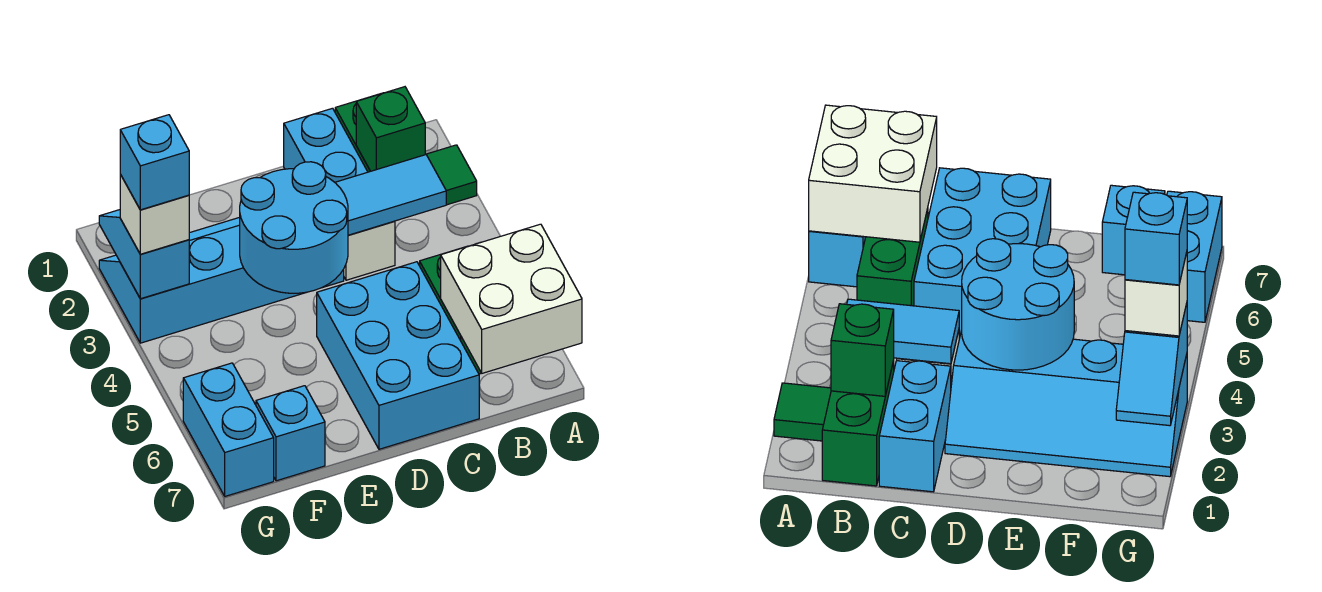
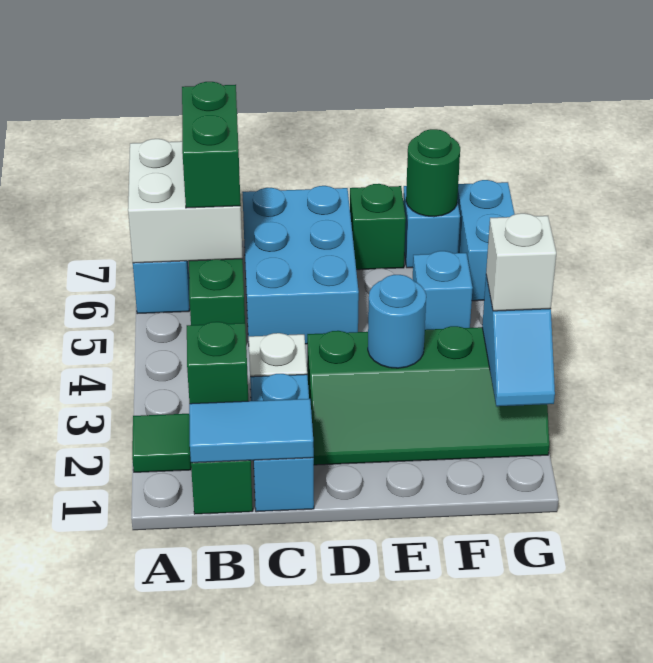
cyan 1x2 tile [335,154,446,235] -> cyan 1x2 tile moved to [189,399,314,463]
none -> green 1x2 brick [182,82,241,208]
cyan 2x4 slope [99,217,344,343] -> green 2x4 slope [307,326,549,465]
cyan 2x2 round brick [240,162,348,293] -> cyan 1x1 round brick [368,275,426,368]
none -> green 1x1 brick [350,184,406,270]
none -> green 1x1 round brick [406,129,460,217]
cyan 1x1 brick [120,115,189,210] -> cyan 1x1 brick moved to [413,251,473,330]

